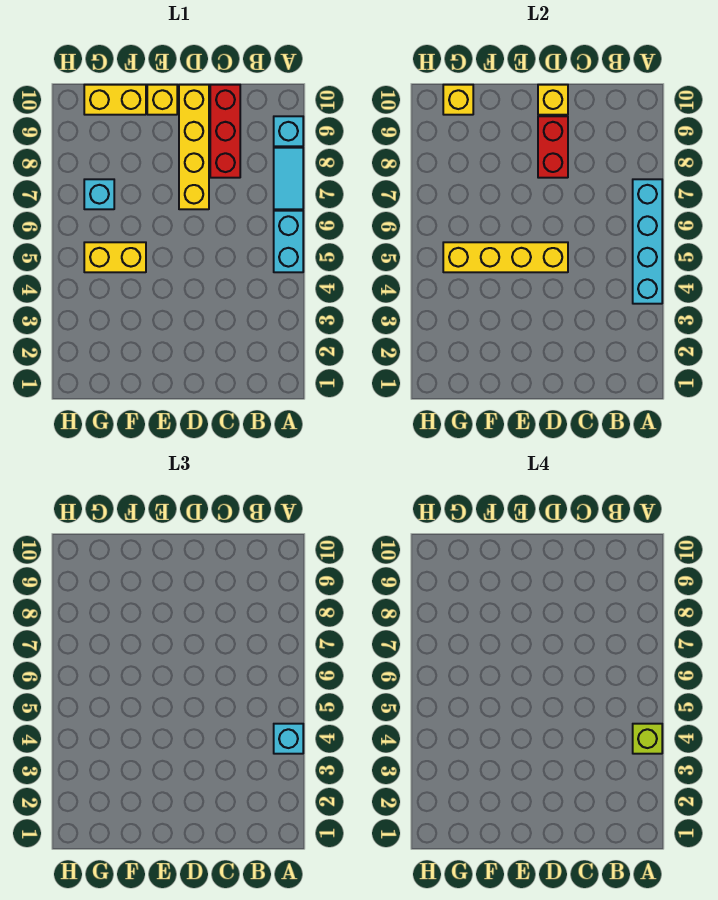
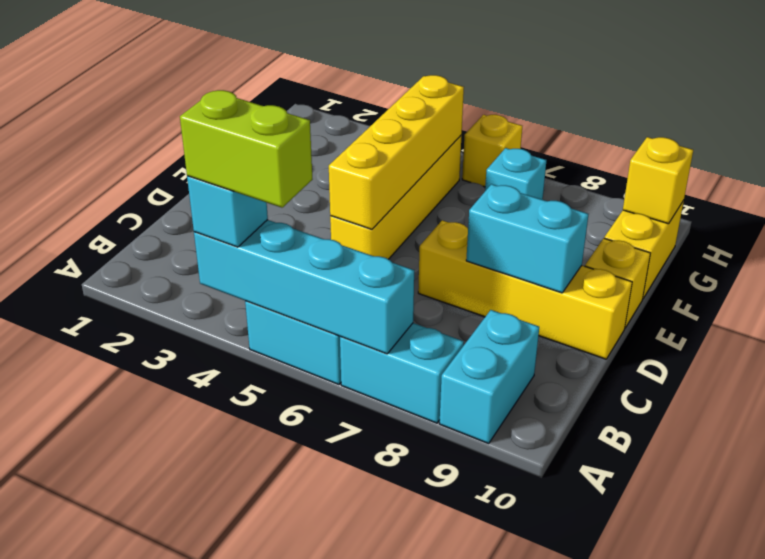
lime 1x1 brick [633,724,662,754] -> lime 1x2 brick [180,90,313,208]
cyan 1x2 tile [274,148,303,209] -> cyan 1x2 brick [340,323,464,423]
cyan 1x1 brick [274,116,303,146] -> cyan 1x2 brick [440,310,539,444]
red 1x3 brick [210,85,240,178] -> none
red 1x2 brick [538,116,568,178] -> cyan 1x2 brick [466,184,589,293]
yellow 1x1 brick [538,85,568,115] -> yellow 1x1 brick moved to [462,115,522,187]
yellow 1x2 brick [84,242,146,272] -> yellow 1x4 brick [330,135,462,259]

